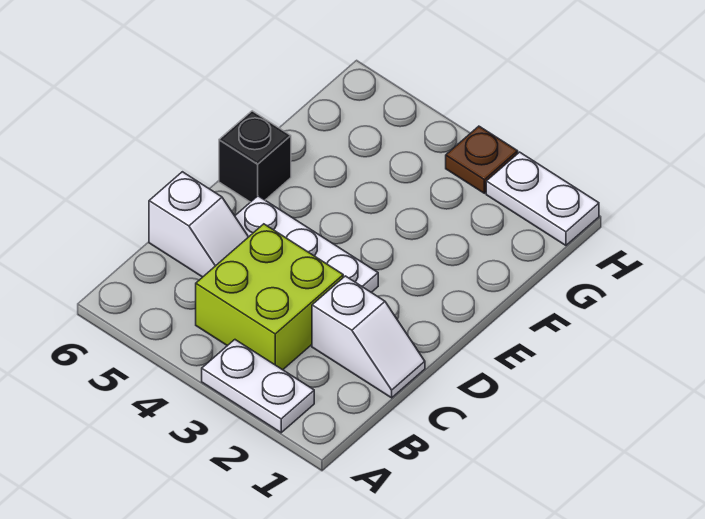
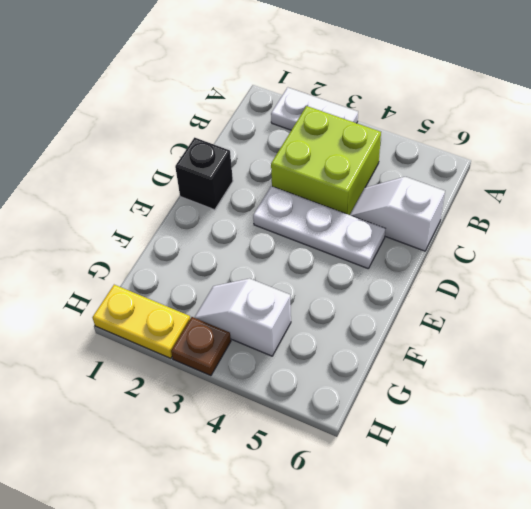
white 1x2 slope [312,276,425,398] -> white 1x2 slope moved to [194,279,291,356]
black 1x1 brick [219,111,291,202] -> black 1x1 brick moved to [175,138,233,210]
white 1x2 plate [486,152,599,245] -> yellow 1x2 plate [93,285,190,358]

